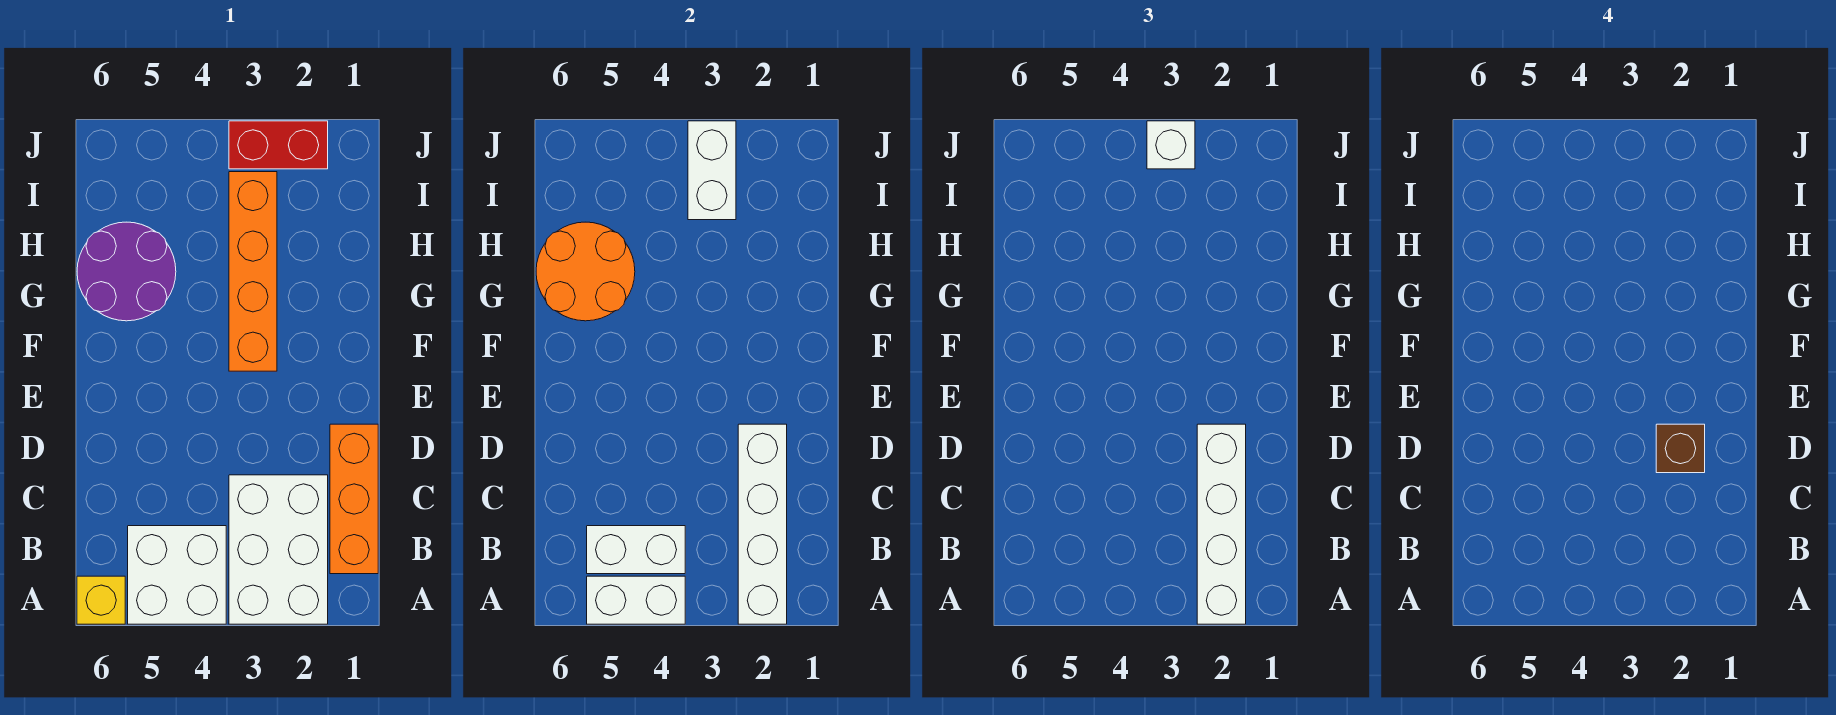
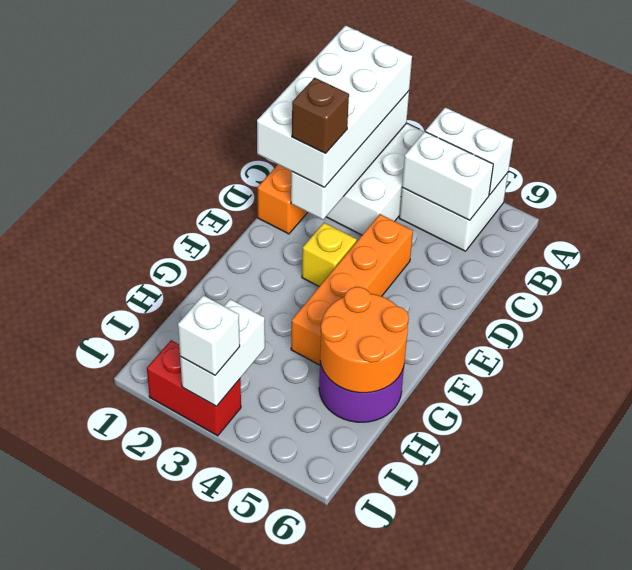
white 1x4 brick [1197,424,1246,624] -> white 2x4 brick [257,26,412,187]
yellow 1x1 brick [77,576,125,624] -> yellow 1x1 brick moved to [302,223,357,286]
orange 1x4 brick [229,172,277,371] -> orange 1x4 brick moved to [291,214,413,365]

